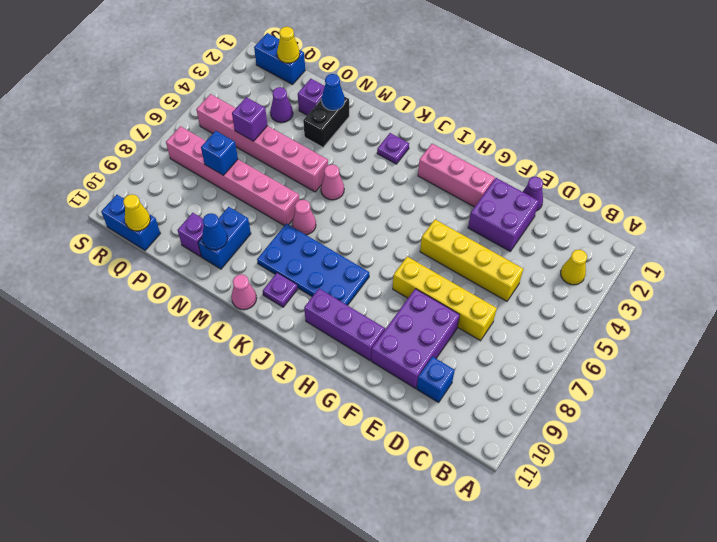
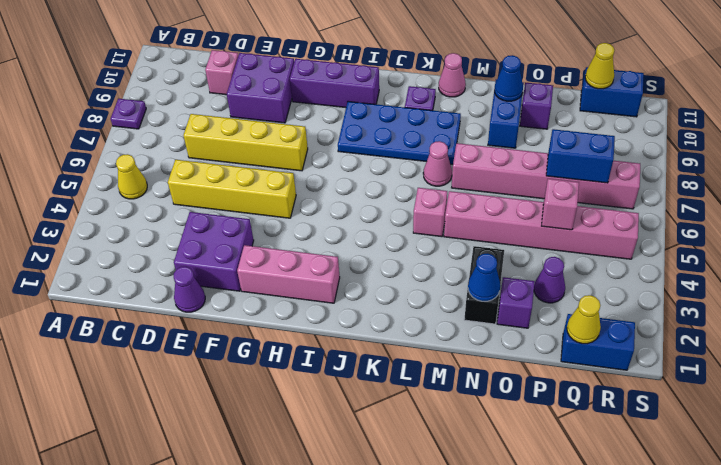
yellow 1x1 cone [561,250,587,285] -> yellow 1x1 cone moved to [116,154,147,199]
blue 1x1 brick [417,357,455,402] -> pink 1x1 brick [205,50,239,95]
purple 2x3 brick [371,289,460,388] -> purple 2x2 brick [227,53,294,123]
purple 1x1 plate [377,133,409,164] -> purple 1x1 plate moved to [110,99,146,129]
pink 1x1 cone [321,164,344,200] -> pink 1x1 brick [413,188,447,237]
purple 1x1 brick [232,97,268,141] -> pink 1x1 brick [542,179,579,230]
blue 1x1 brick [201,131,238,175] -> blue 1x2 brick [546,129,615,183]

